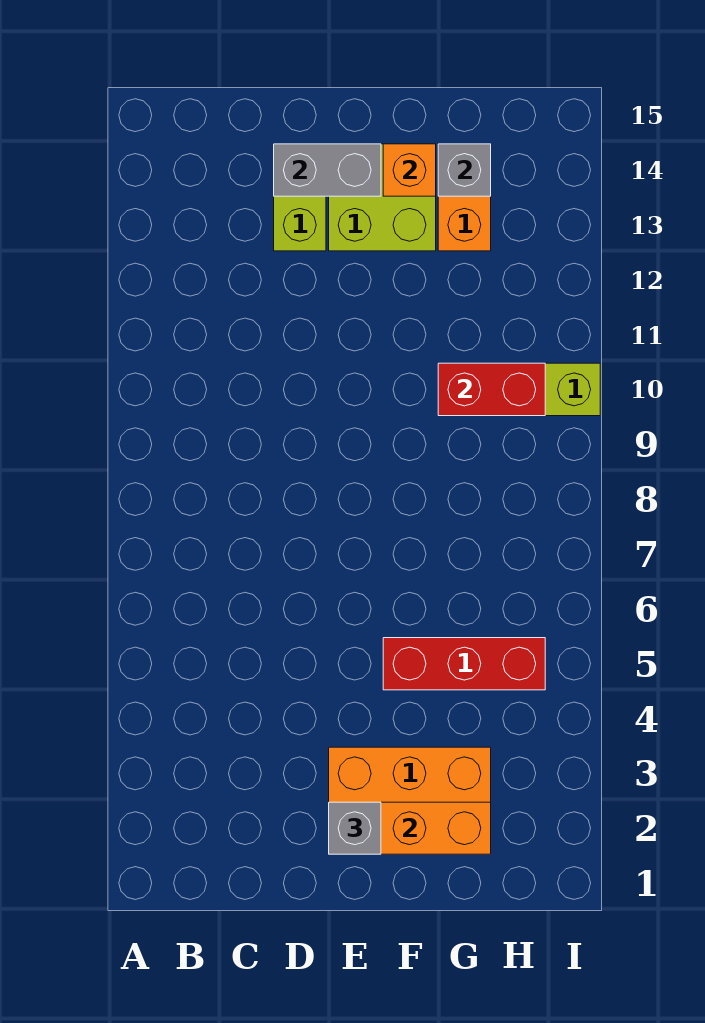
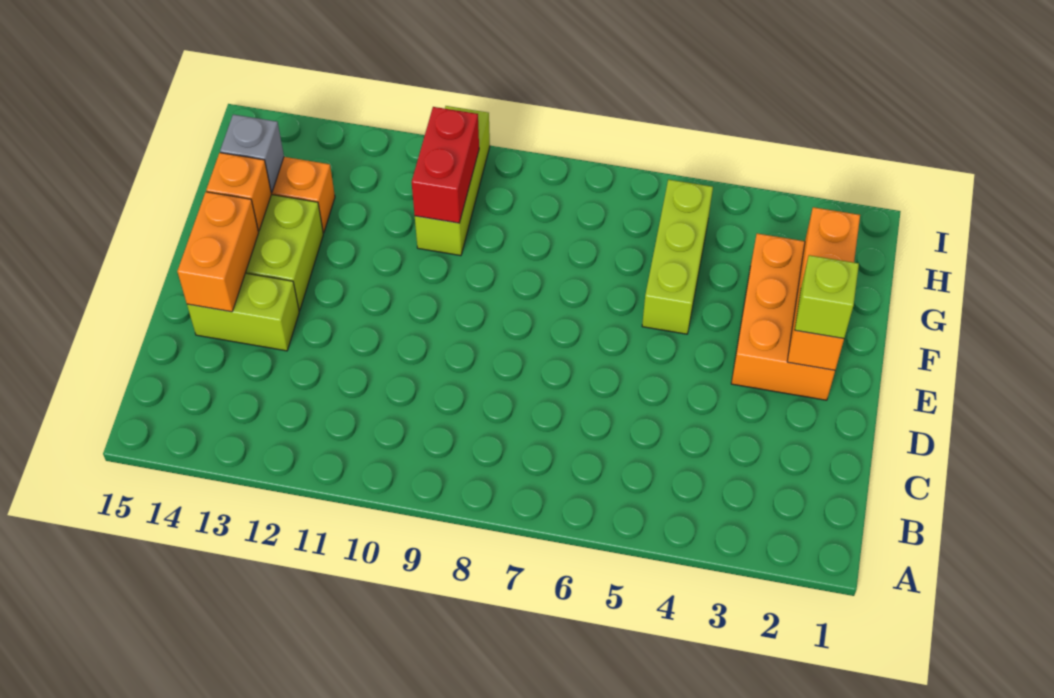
grey 1x2 brick [274,144,381,196] -> orange 1x2 brick [177,192,259,312]
grey 1x1 brick [329,802,381,854] -> lime 1x1 brick [795,255,859,339]
red 1x3 brick [383,638,545,690] -> lime 1x3 brick [642,179,713,334]

